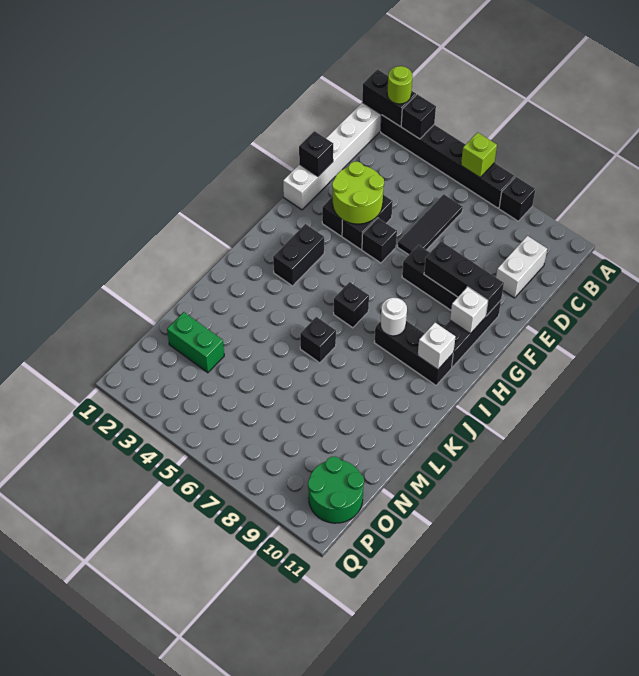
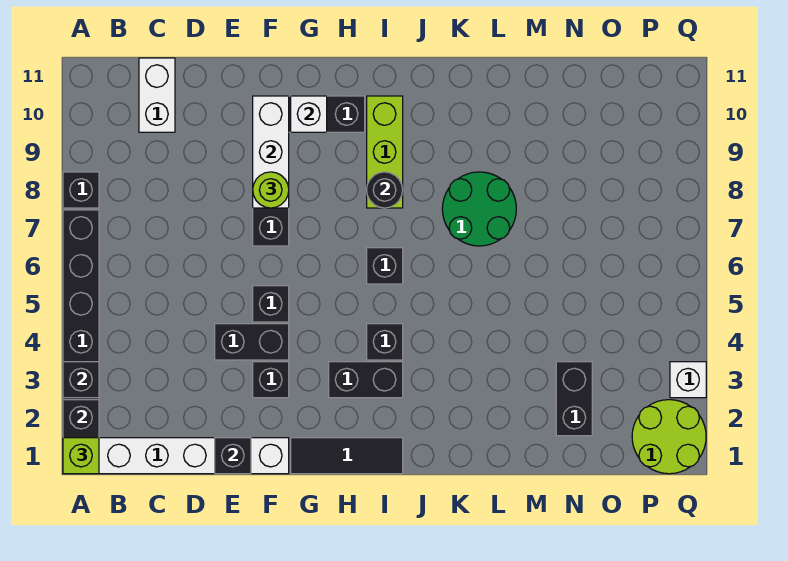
lime 1x1 round brick [387,66,413,104] -> lime 1x1 round brick moved to [253,172,289,208]
lime 1x1 brick [461,132,497,177] -> lime 1x1 brick moved to [63,438,99,474]
black 1x3 tile [398,194,463,255] -> black 1x3 tile moved to [291,438,403,474]
white 1x2 brick [496,236,547,298] -> white 1x2 brick turned to [139,58,175,132]
lime 2x2 round brick [332,161,384,224] -> lime 2x2 round brick moved to [632,400,706,474]
black 1x3 brick [424,241,504,316] -> white 1x3 brick [253,96,289,208]
black 1x3 brick [374,321,453,385] -> lime 1x3 brick [367,96,403,208]
white 1x1 round brick [380,298,407,336] -> black 1x1 round brick [367,172,403,208]
white 1x1 brick [418,323,455,370] -> white 1x1 brick moved to [670,362,706,398]
black 1x1 brick [300,317,336,363] -> black 1x1 brick moved to [367,324,403,360]
green 1x2 brick [167,312,224,373] -> black 1x2 brick [556,362,592,436]
green 2x2 round brick [308,456,364,523] -> green 2x2 round brick moved to [442,172,516,246]

